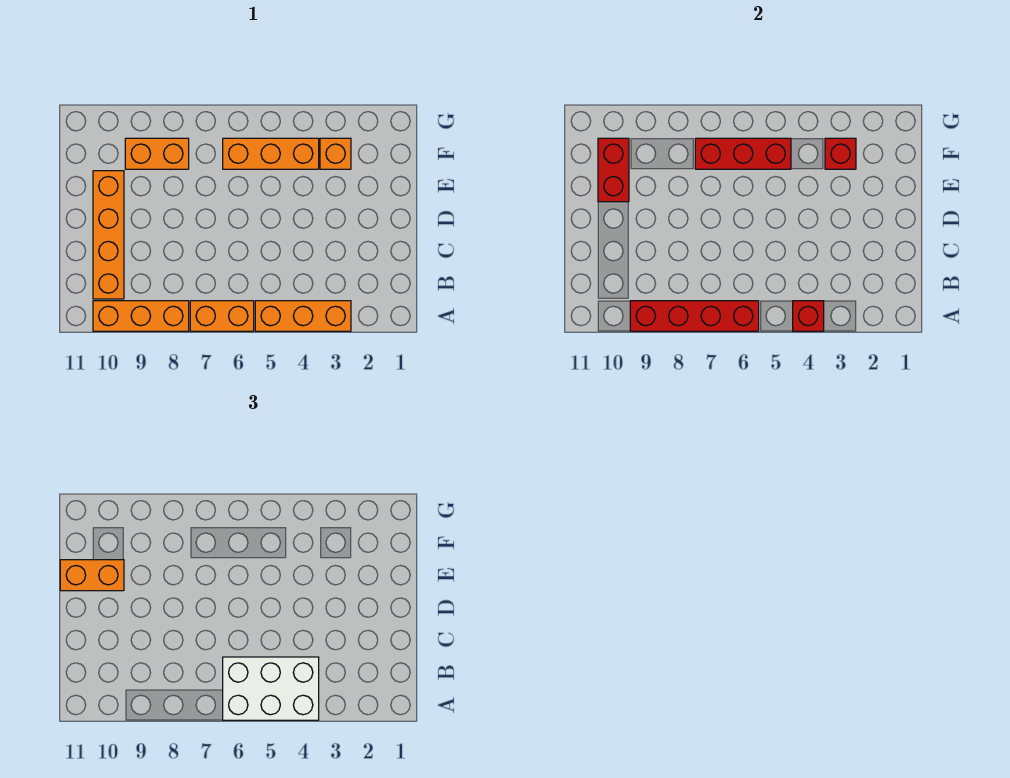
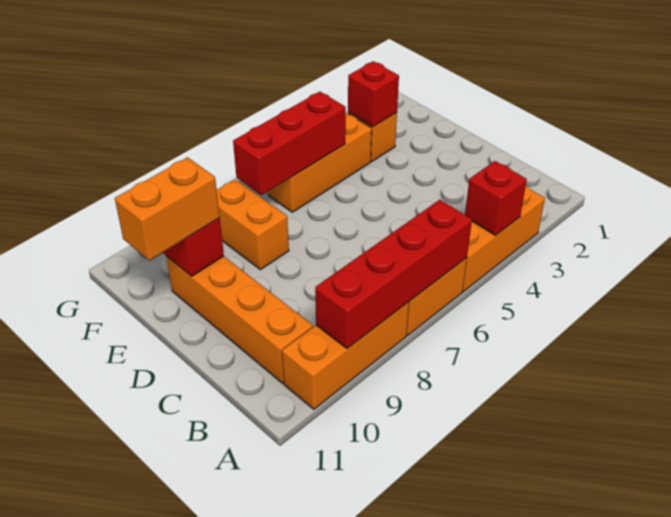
white 2x3 brick [223,657,319,720] -> none
orange 1x2 brick [125,138,189,169] -> orange 1x2 brick turned to [217,179,289,270]

